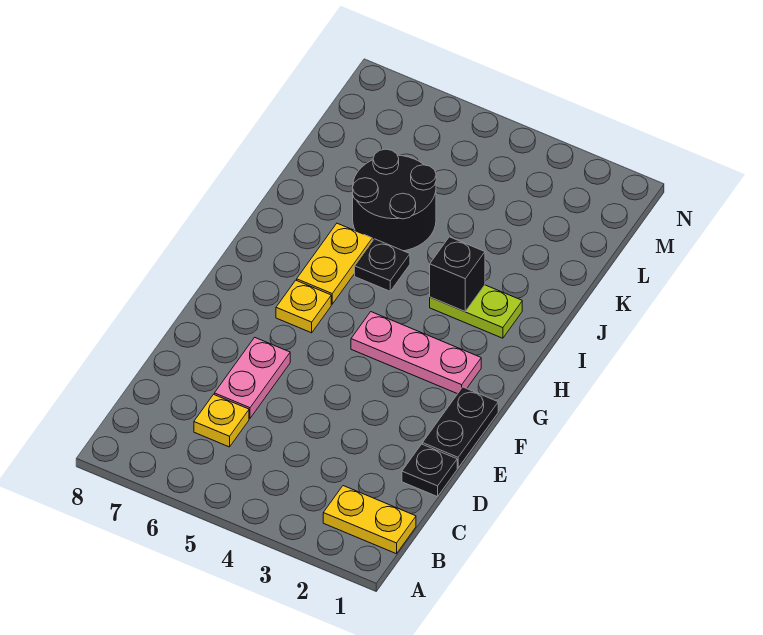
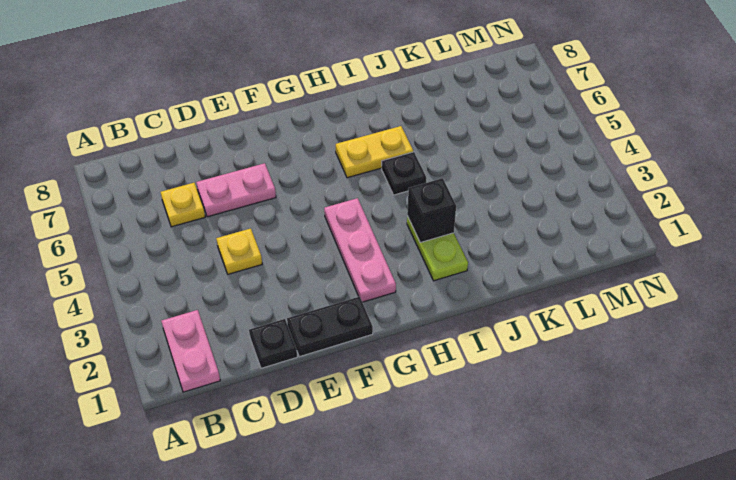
yellow 1x2 plate [323,486,416,554] -> pink 1x2 plate [161,310,220,392]
yellow 1x1 plate [276,280,331,333] -> yellow 1x1 plate moved to [216,228,262,274]
black 2x2 round brick [353,149,436,251] -> none

